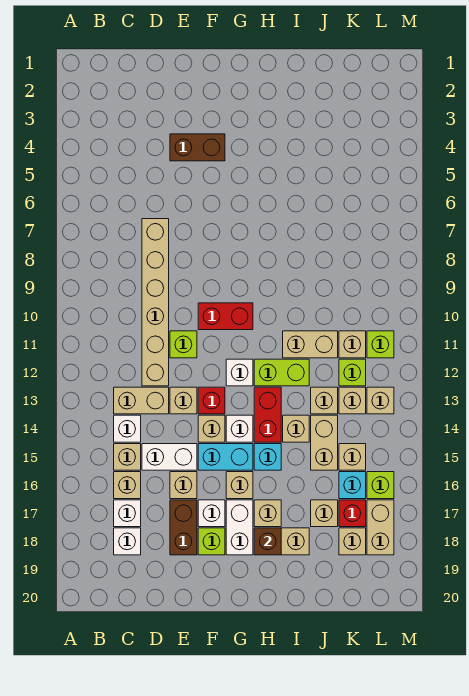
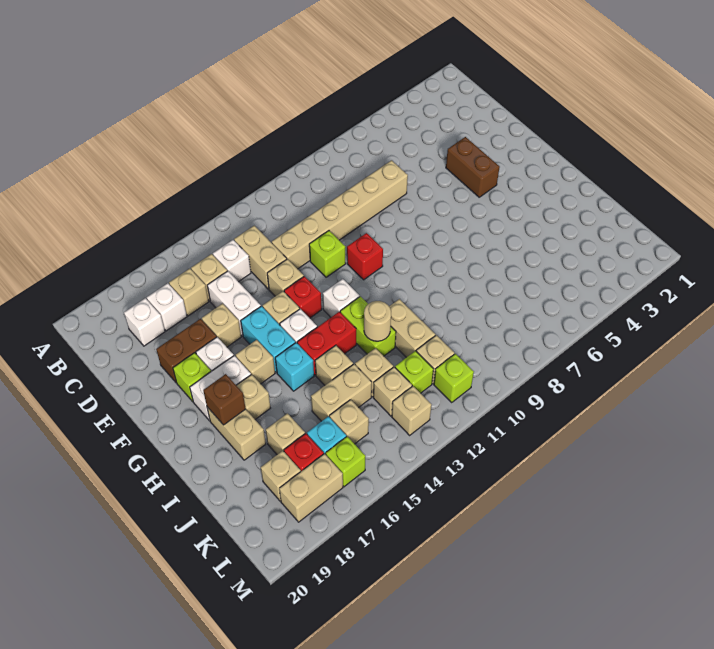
red 1x2 brick [198,303,253,330] -> red 1x1 brick [347,233,383,280]
none -> tan 1x1 round brick [364,301,391,341]

